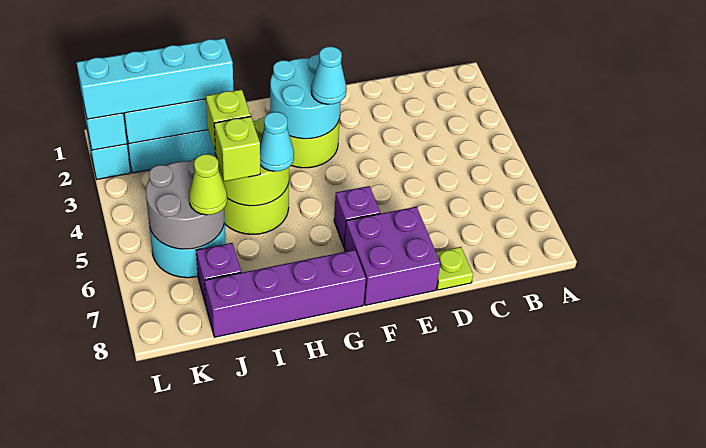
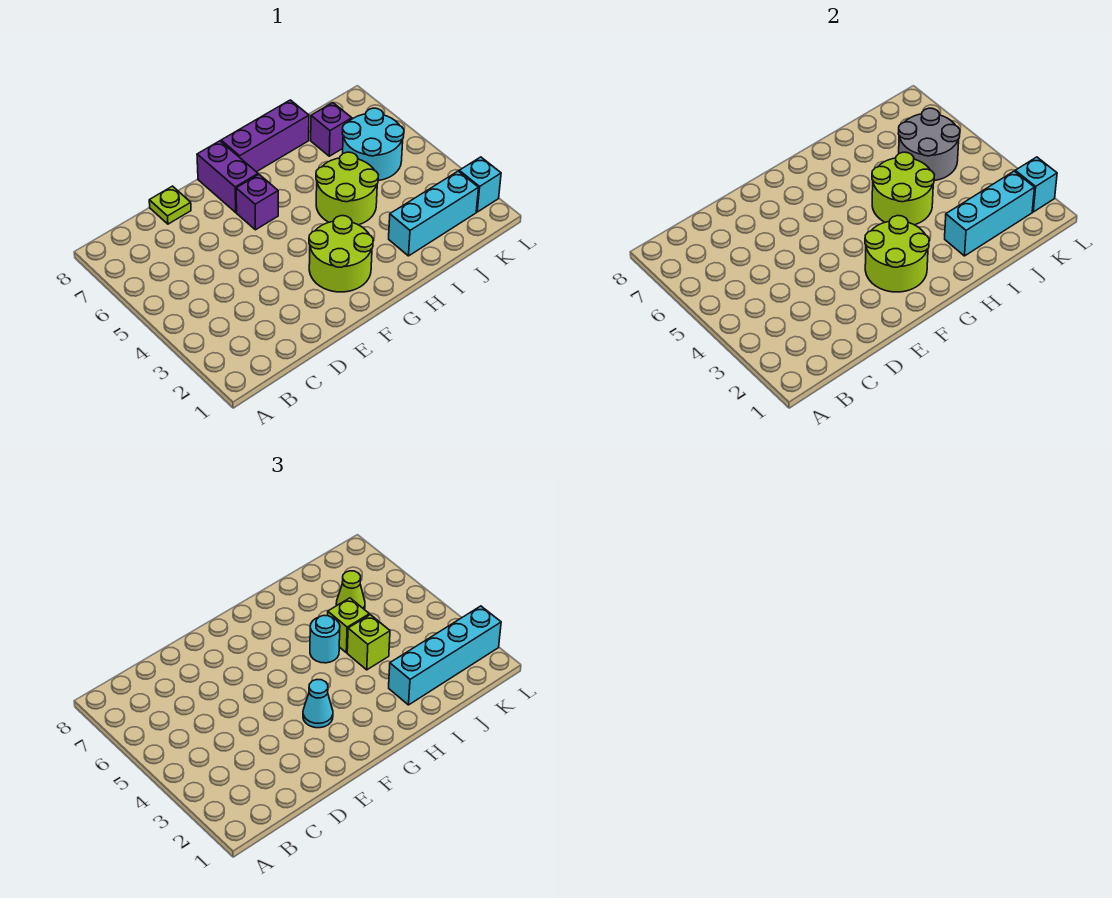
purple 2x2 brick [344,207,440,305] -> purple 1x2 brick [197,141,258,212]
cyan 2x2 round brick [270,55,341,139] -> lime 2x2 round brick [865,216,929,292]
purple 1x4 brick [205,250,366,337] -> purple 1x3 brick [221,100,309,172]
cyan 1x1 cone [260,112,294,171] -> cyan 1x1 round brick [310,615,340,663]

